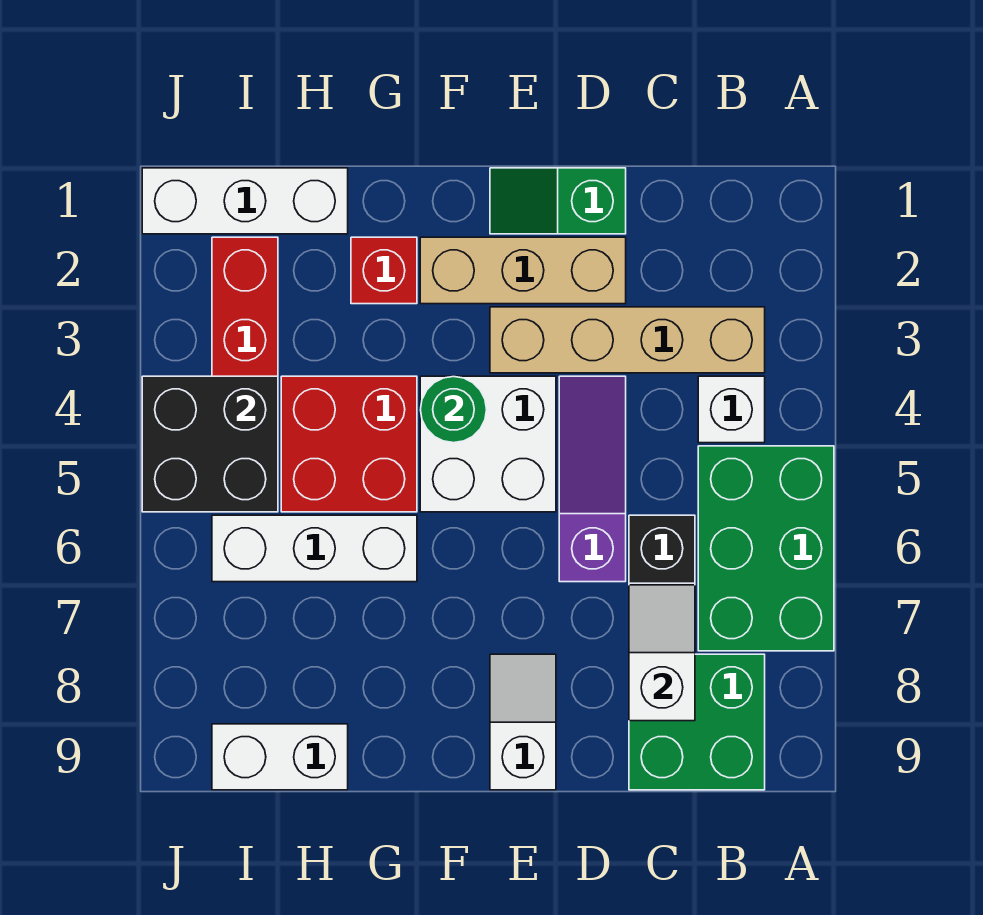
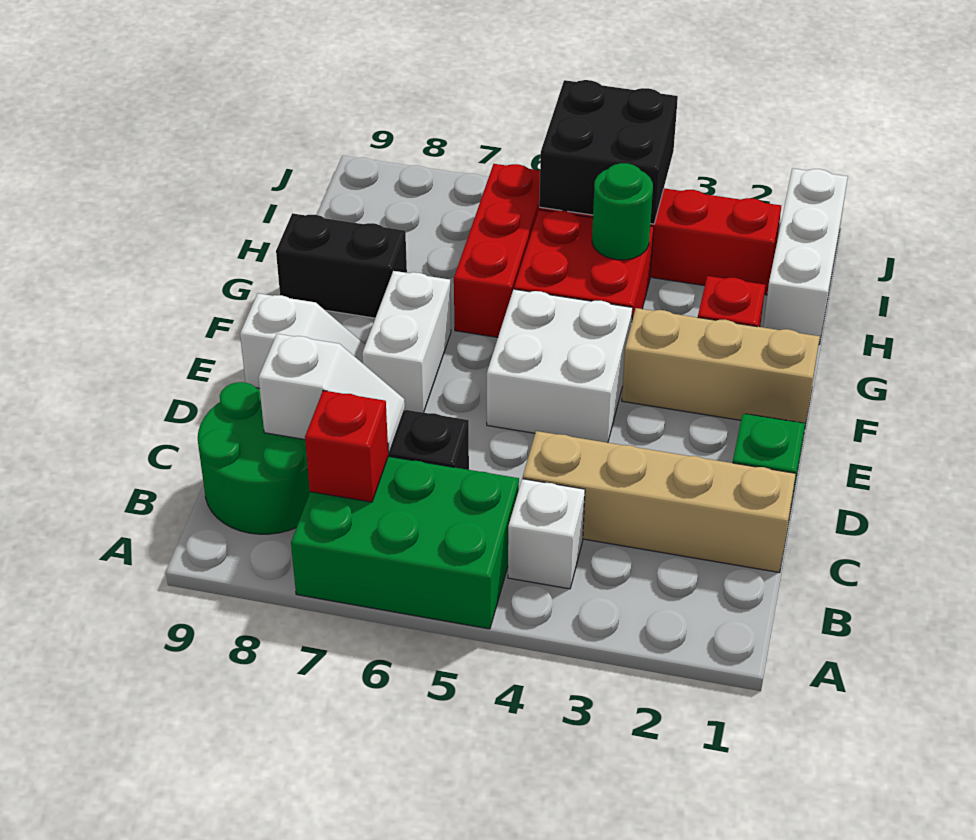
tan 1x4 brick [490,307,765,373] -> tan 1x4 brick turned to [523,431,796,573]
none -> red 1x1 brick [305,390,388,502]
green 2x2 brick [629,654,765,790] -> green 2x2 round brick [198,382,310,534]
tan 1x3 brick [420,237,626,304] -> tan 1x3 brick turned to [622,308,820,423]
purple 1x3 slope [559,376,626,582] -> none
green 1x1 round brick [420,376,487,443] -> green 1x1 round brick moved to [592,163,653,260]
white 1x3 brick [212,515,417,582] -> red 1x3 brick [454,164,540,337]
none -> black 1x2 brick [276,213,407,318]
white 1x2 brick [212,724,348,790] -> white 1x2 brick moved to [362,271,451,413]

